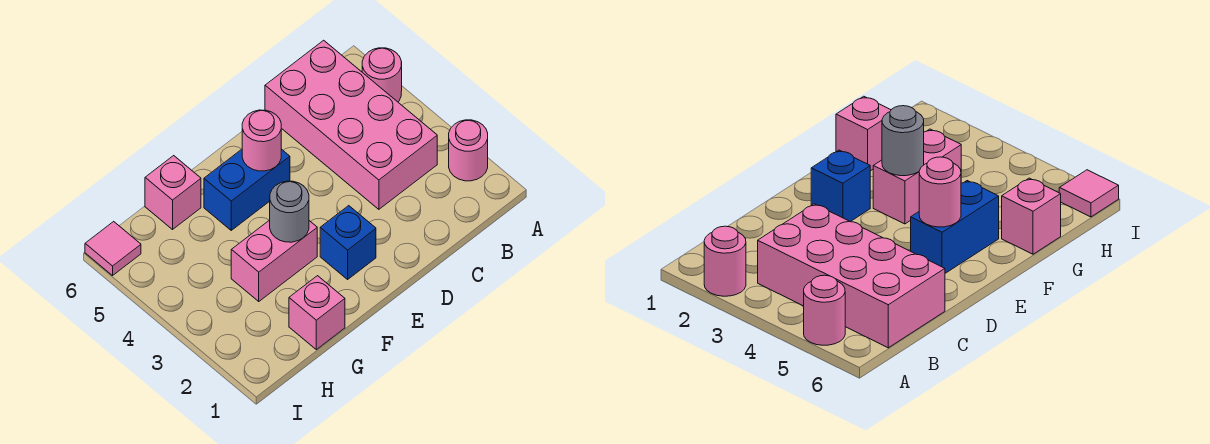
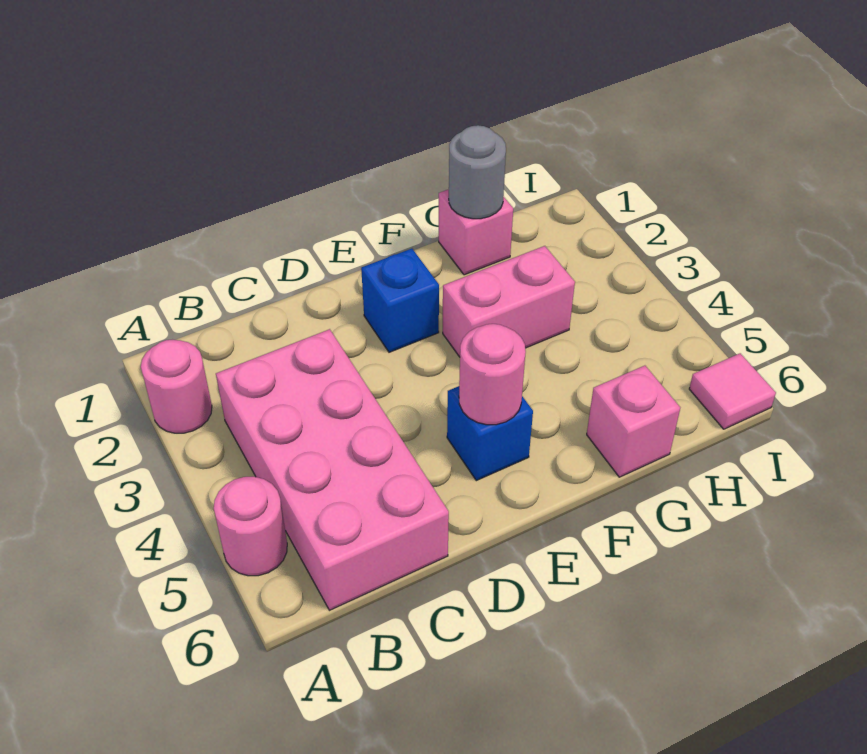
blue 1x2 brick [204,149,290,230] -> blue 1x1 brick [447,386,533,481]
grey 1x1 round brick [270,181,309,242] -> grey 1x1 round brick moved to [449,125,506,219]

